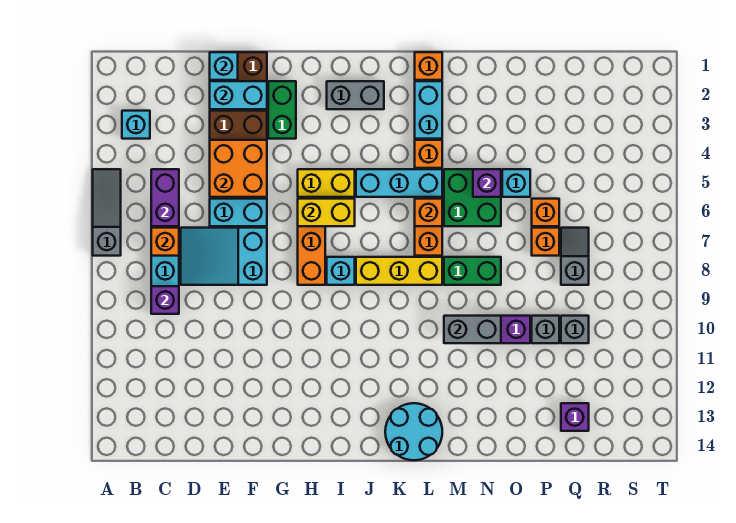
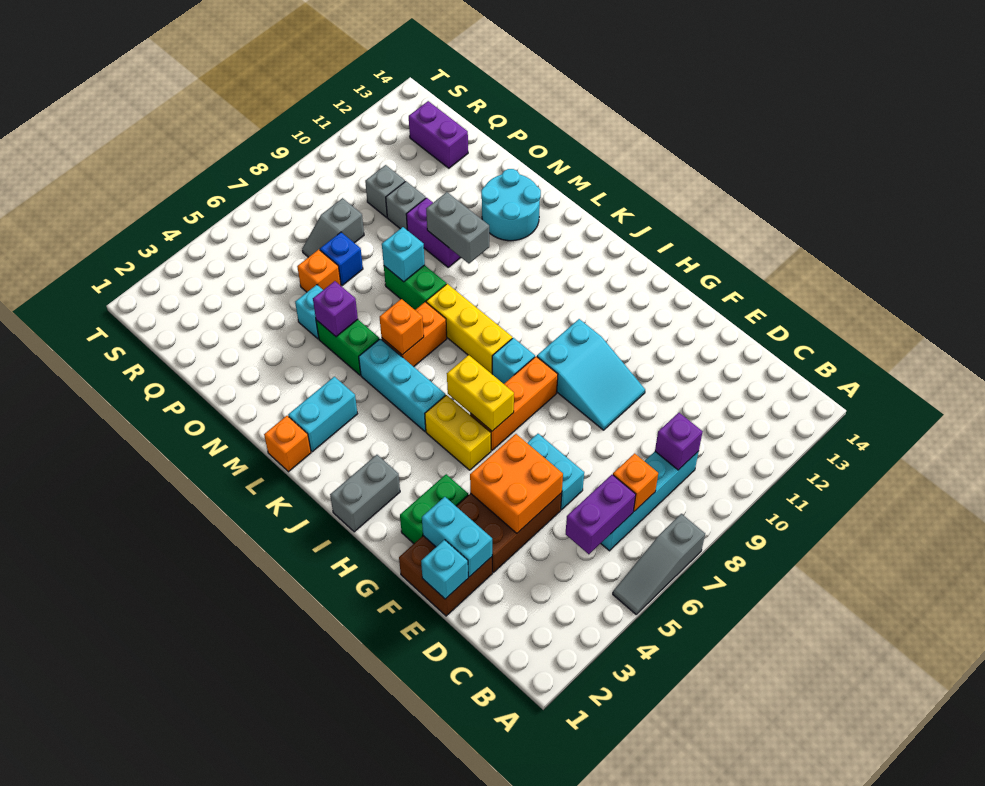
cyan 1x1 brick [122,111,150,139] -> cyan 1x1 brick moved to [382,227,425,282]
cyan 2x3 slope [181,228,267,285] -> cyan 2x3 slope moved to [537,319,645,430]
grey 1x2 brick [327,81,384,109] -> grey 1x2 brick turned to [330,455,400,532]
cyan 2x2 round brick [385,403,442,460] -> cyan 2x2 round brick moved to [481,169,541,241]
orange 1x1 brick [415,140,442,168] -> none
green 2x2 brick [444,169,501,226] -> green 1x2 brick [316,320,379,375]
orange 1x1 brick [532,228,559,256] -> blue 1x1 brick [320,232,363,286]
purple 1x1 brick [561,403,589,431] -> purple 1x2 brick [409,101,468,168]

